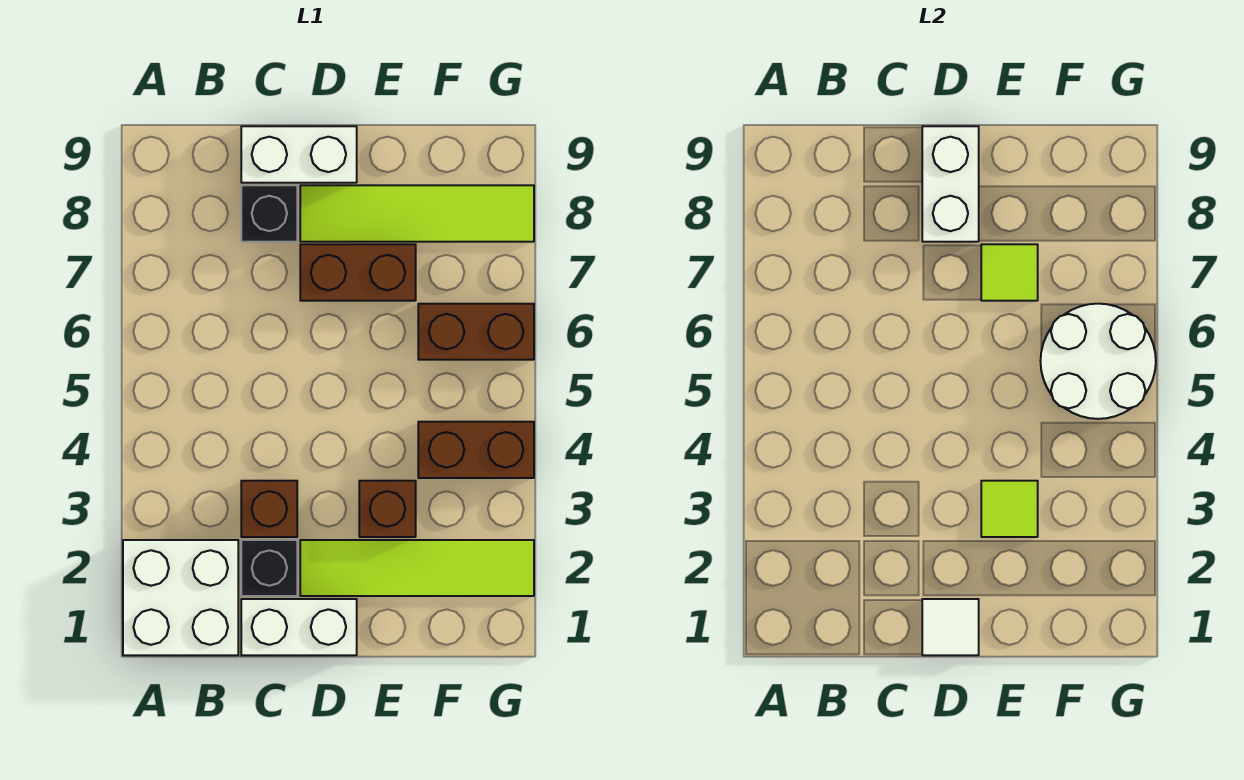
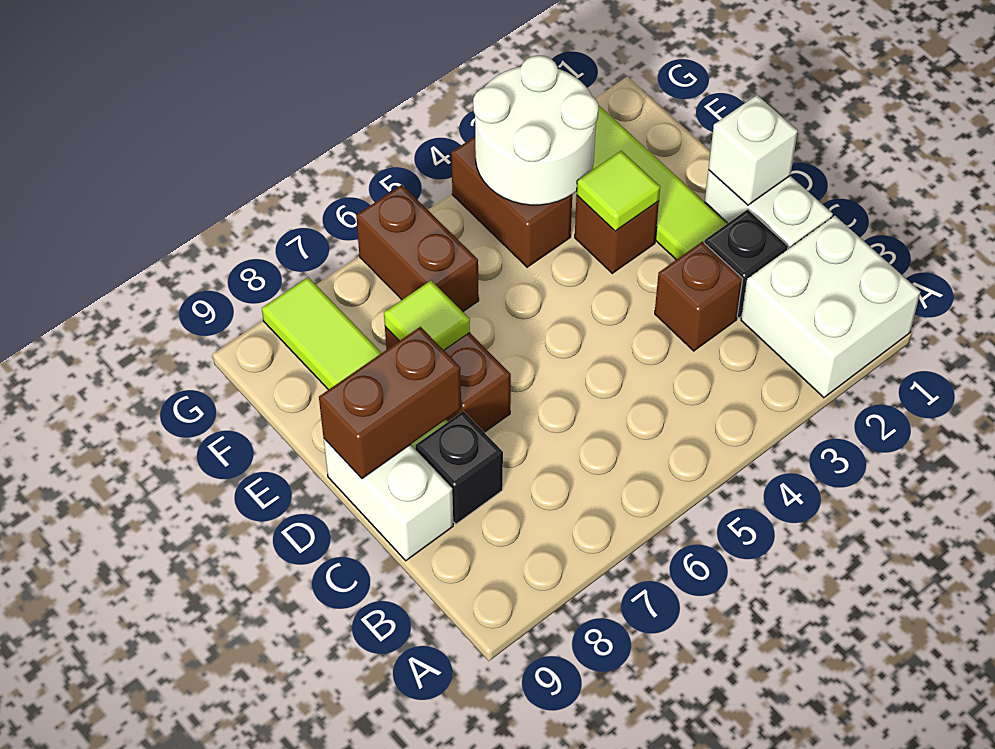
white 1x1 tile [922,599,979,655] -> white 1x1 brick [708,95,798,205]
white 1x2 brick [922,126,979,242] -> brown 1x2 brick [319,327,461,478]
white 2x2 round brick [1041,304,1156,419] -> white 2x2 round brick moved to [473,55,598,205]

